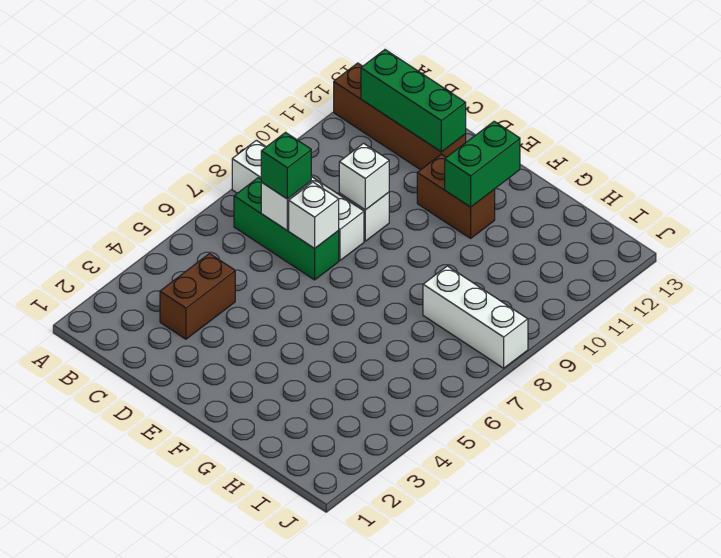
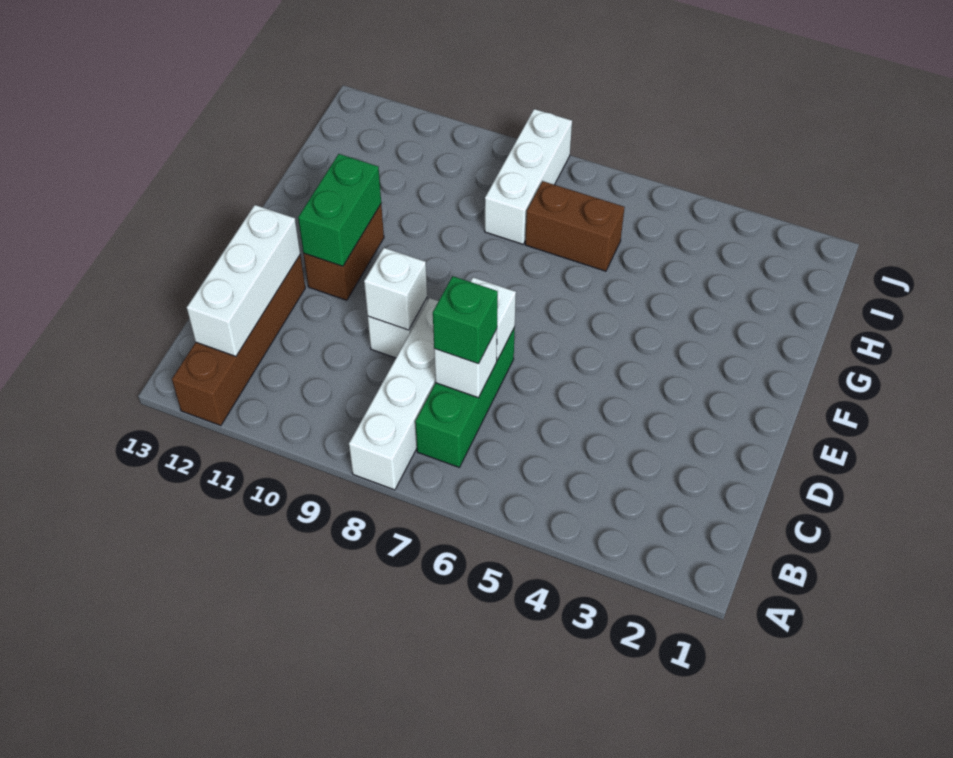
green 1x3 brick [361,50,466,152] -> white 1x3 brick [187,205,300,356]
brown 1x2 brick [160,254,235,339] -> brown 1x2 brick moved to [525,181,625,271]
green 1x2 brick [445,121,520,207] -> green 1x2 brick turned to [298,154,381,266]

